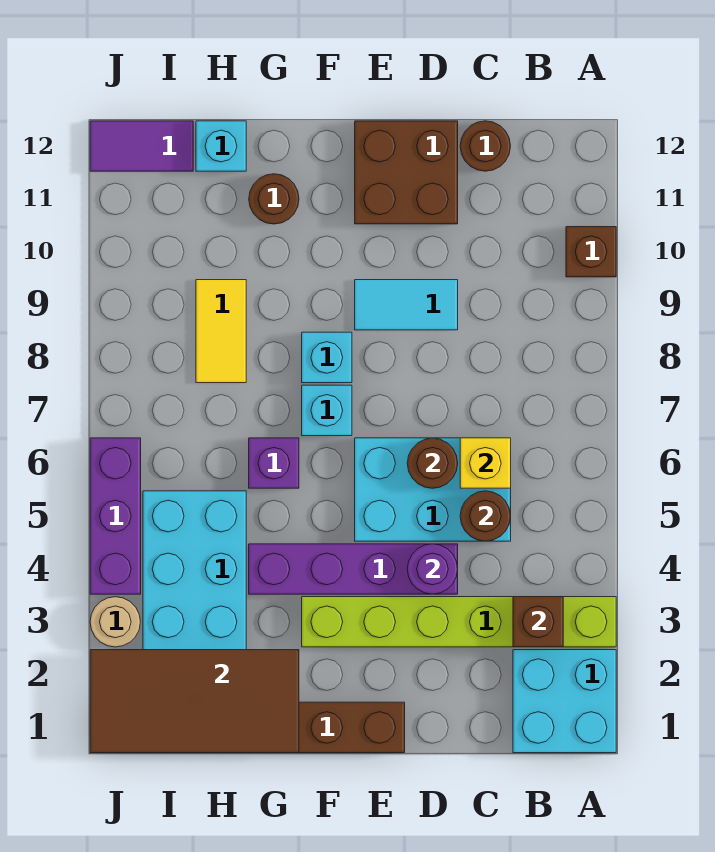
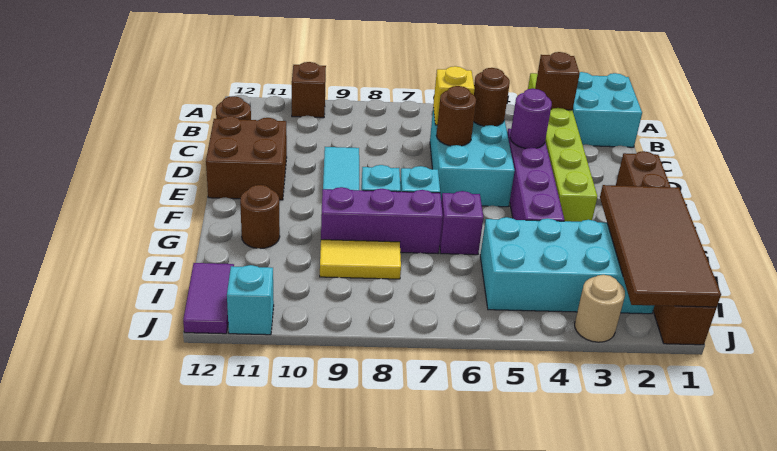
cyan 1x1 brick [196,121,246,171] -> cyan 1x1 brick moved to [227,265,274,335]
purple 1x3 brick [90,438,141,594] -> purple 1x3 brick moved to [321,187,443,253]

